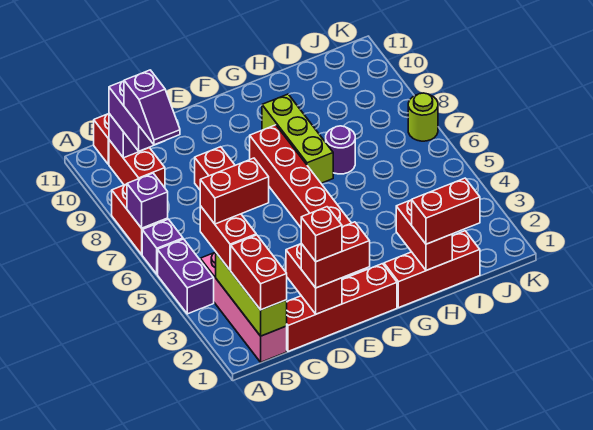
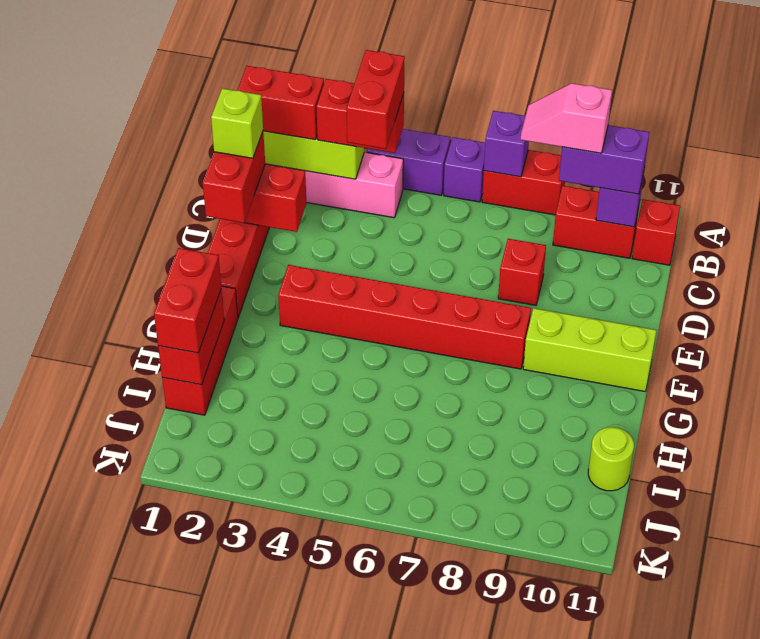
purple 1x2 slope [124,70,180,145] -> pink 1x2 slope [521,83,612,153]
red 1x1 brick [301,207,342,262] -> lime 1x1 brick [211,88,263,158]
lime 1x3 brick [262,94,333,183] -> lime 1x3 brick moved to [523,308,656,392]
red 1x2 brick [396,200,452,271] -> red 1x2 brick turned to [158,289,224,385]
purple 1x1 round brick [326,126,355,174] -> none
lime 1x1 round brick [408,93,438,141] -> lime 1x1 round brick moved to [588,427,634,491]

